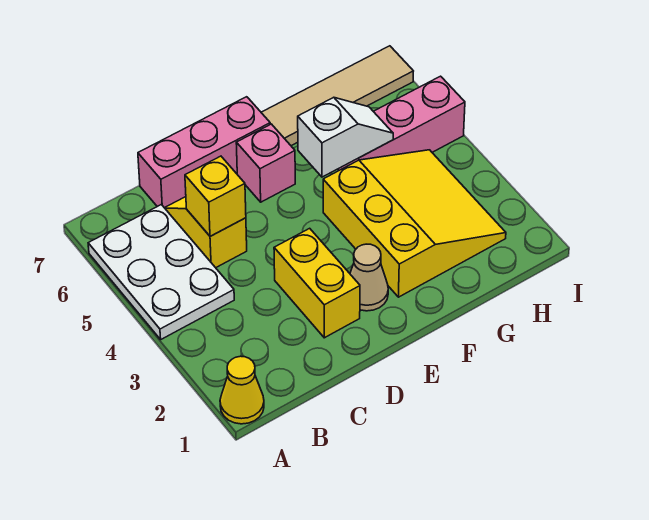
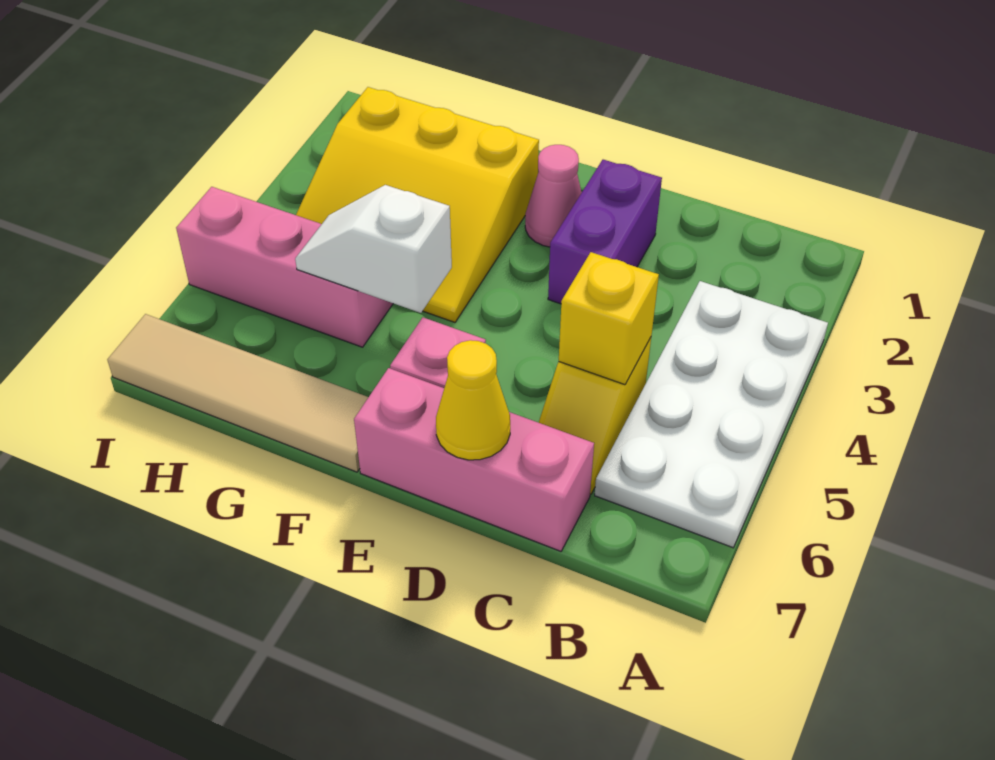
yellow 1x1 cone [220,356,264,424] -> yellow 1x1 cone moved to [436,340,510,460]
white 2x3 plate [88,205,234,339] -> white 2x4 plate [595,281,828,548]
yellow 1x2 brick [274,228,360,338] -> purple 1x2 brick [548,160,662,304]
tan 1x1 cone [350,244,388,311] -> pink 1x1 cone [525,145,582,247]
yellow 3x3 slope [323,150,506,297] -> yellow 3x3 slope turned to [296,87,539,322]

